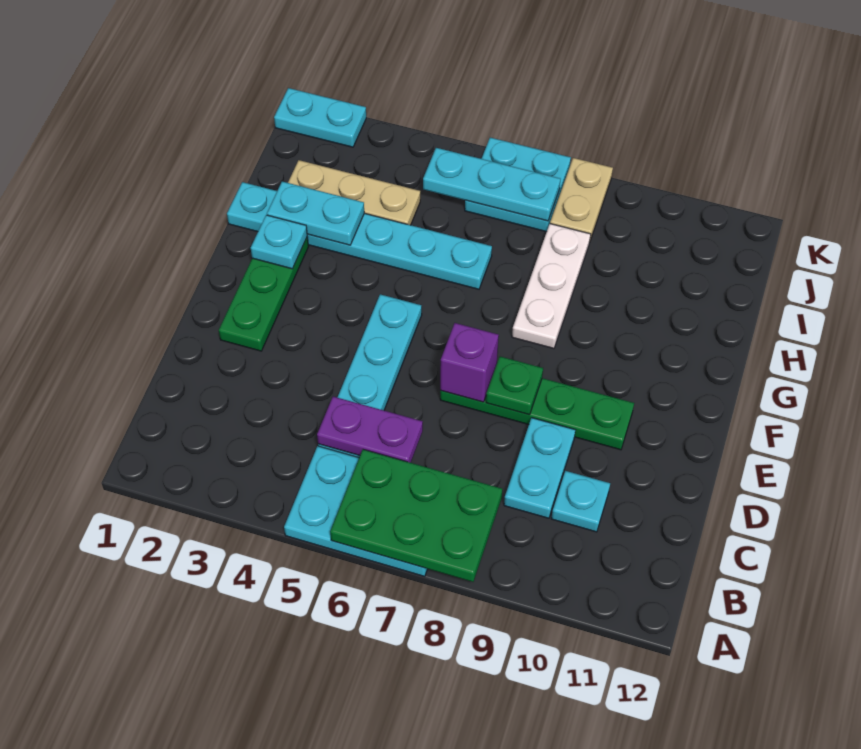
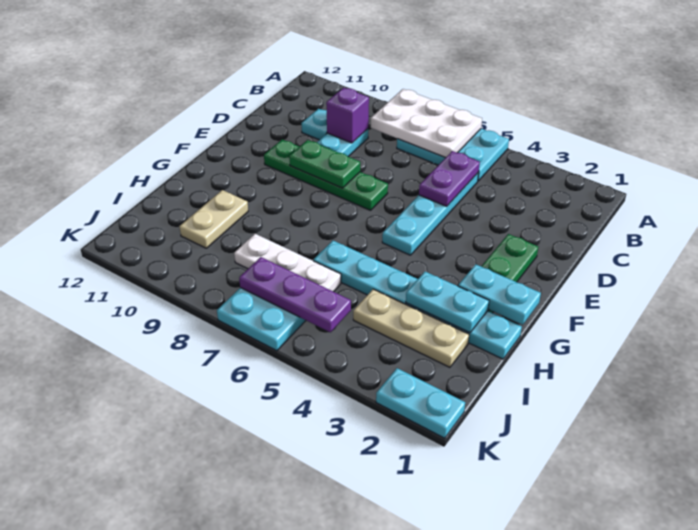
green 2x3 plate [330,450,502,582] -> white 2x3 plate [371,89,482,158]
purple 1x2 plate [317,397,423,463] -> purple 1x2 plate turned to [419,151,480,206]
purple 1x1 brick [440,323,499,402] -> purple 1x1 brick moved to [326,88,369,143]
green 1x1 plate [486,357,543,415] -> green 1x2 plate [289,140,360,188]
cyan 1x1 plate [251,215,307,269] -> cyan 1x2 plate [458,264,541,325]
white 1x3 plate [512,224,591,348] -> white 1x3 plate turned to [234,234,341,292]
cyan 1x3 plate [423,148,560,221] -> purple 1x3 plate [239,257,351,332]
tan 1x2 plate [550,158,613,241] -> tan 1x2 plate moved to [179,190,248,248]

